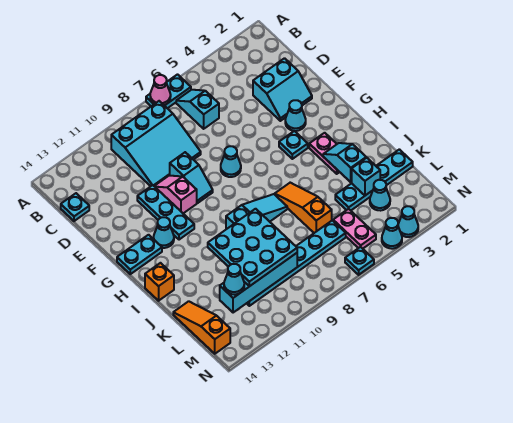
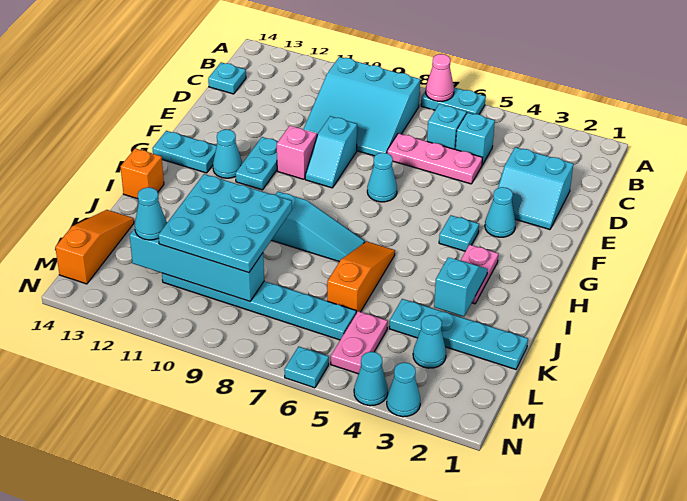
none -> pink 1x3 plate [387,133,482,184]
cyan 1x3 plate [137,185,194,240] -> cyan 1x2 plate [235,137,278,190]
cyan 1x1 brick [352,158,380,195] -> cyan 1x1 brick moved to [456,113,495,165]

